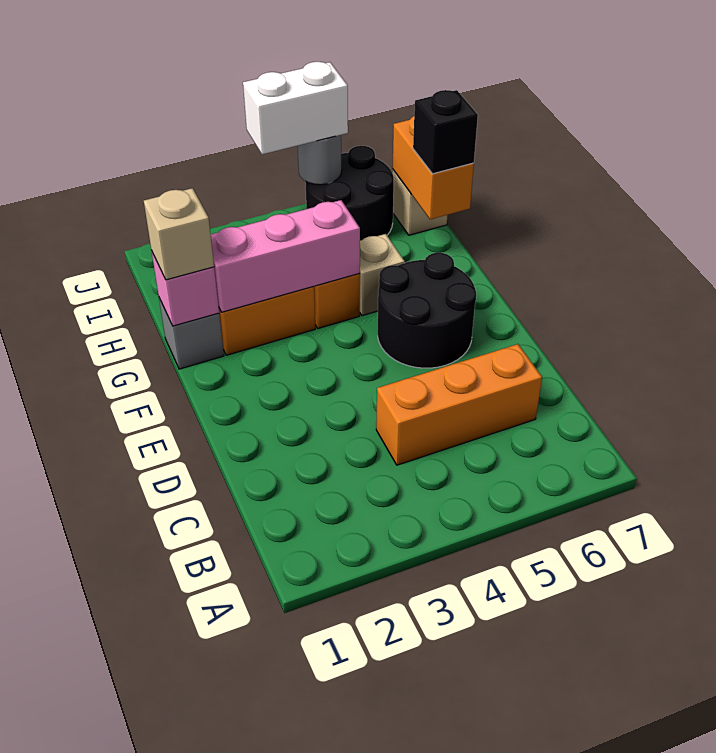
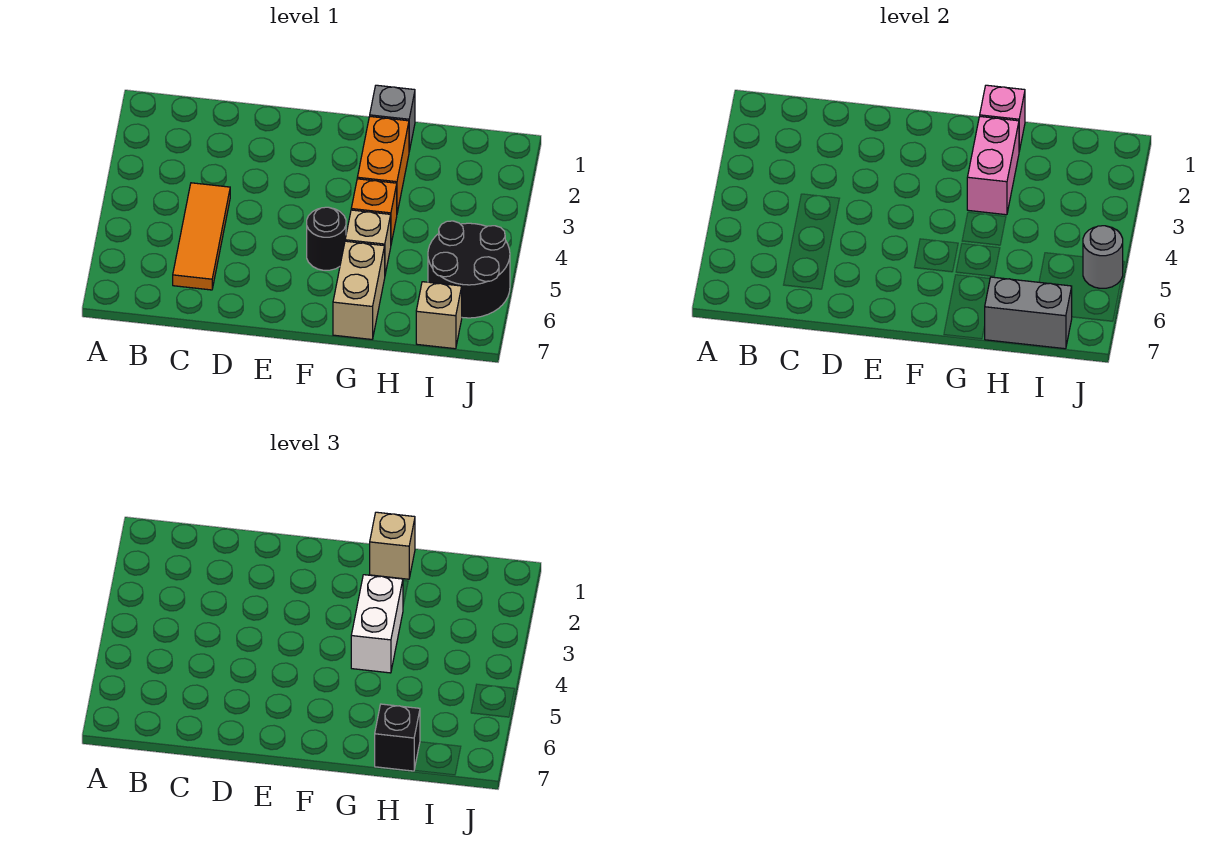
orange 1x3 brick [376,344,542,465] -> orange 1x3 tile [173,183,230,290]
black 2x2 round brick [378,253,476,368] -> black 1x1 round brick [307,207,346,270]
pink 1x3 brick [211,200,360,312] -> pink 1x2 brick [967,116,1019,215]
none -> tan 1x2 brick [333,241,385,339]
orange 1x2 brick [392,116,474,219] -> grey 1x2 brick [985,277,1072,349]
white 1x2 brick [243,62,348,154] -> white 1x2 brick moved to [351,575,403,673]

